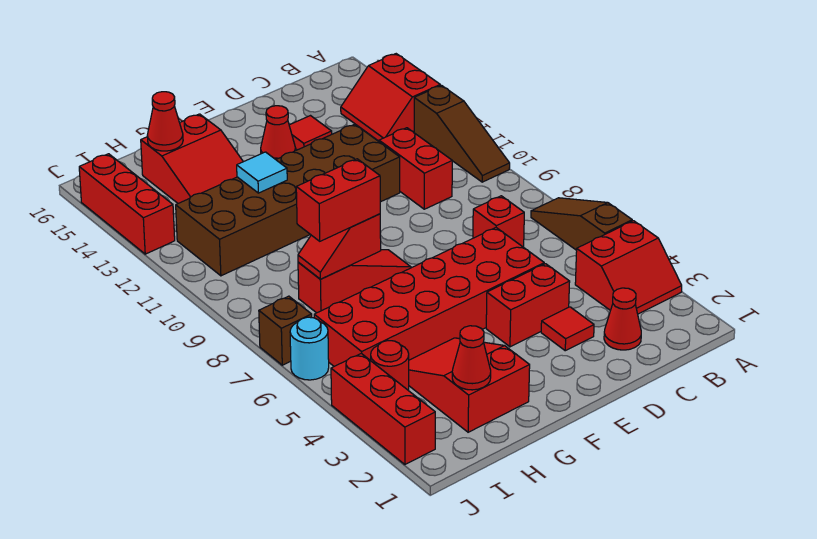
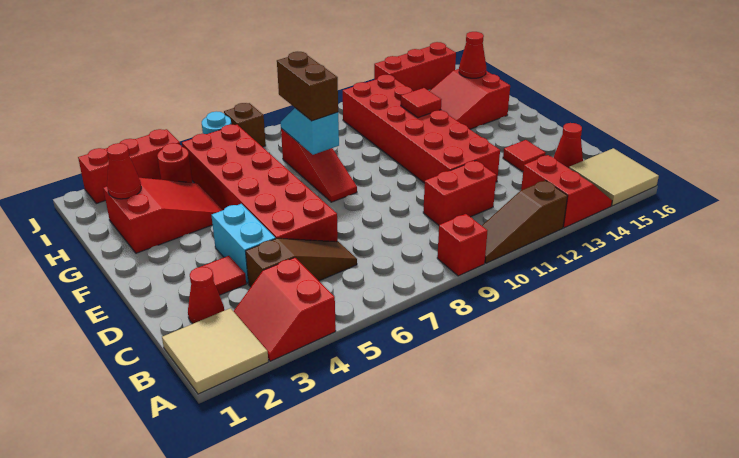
none -> tan 2x2 tile [162,308,268,394]
brown 1x3 slope [531,198,632,250] -> brown 1x3 slope moved to [246,238,357,287]
red 2x2 slope [341,54,440,141] -> red 2x2 slope turned to [521,155,612,228]
none -> tan 2x2 tile [569,148,659,206]
red 1x1 brick [473,196,524,247] -> red 1x1 brick moved to [437,214,487,276]
red 1x2 brick [486,264,570,347] -> cyan 1x2 brick [212,204,275,284]
brown 2x6 brick [176,124,400,276] -> red 2x6 brick [343,75,500,183]
red 1x1 cone [261,106,296,159] -> red 1x1 cone moved to [554,123,583,168]
red 1x2 slope [298,214,381,279] -> cyan 1x2 slope [281,108,339,155]
red 1x2 brick [296,159,380,241] -> brown 1x2 brick [277,52,338,121]
cyan 1x1 tile [237,152,287,193] -> red 1x1 tile [401,88,442,118]

